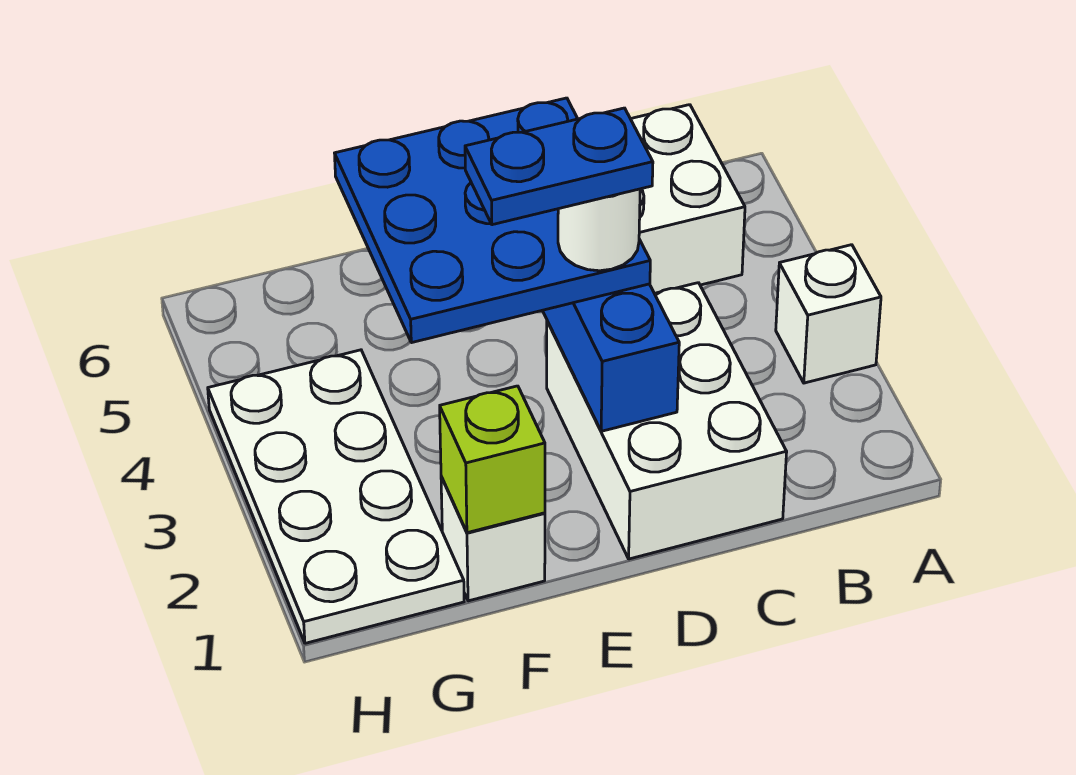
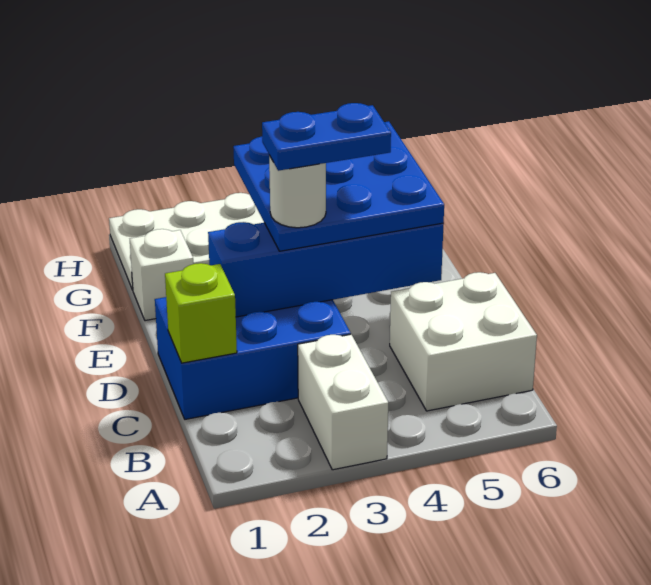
white 1x1 brick [776,245,881,383] -> white 1x2 brick [298,334,388,470]
white 2x3 brick [547,283,787,559] -> blue 2x3 brick [155,297,351,419]
blue 1x2 plate [465,108,653,225] -> blue 1x2 plate turned to [262,103,391,171]
lime 1x1 brick [440,386,545,533] -> lime 1x1 brick moved to [165,263,237,363]

